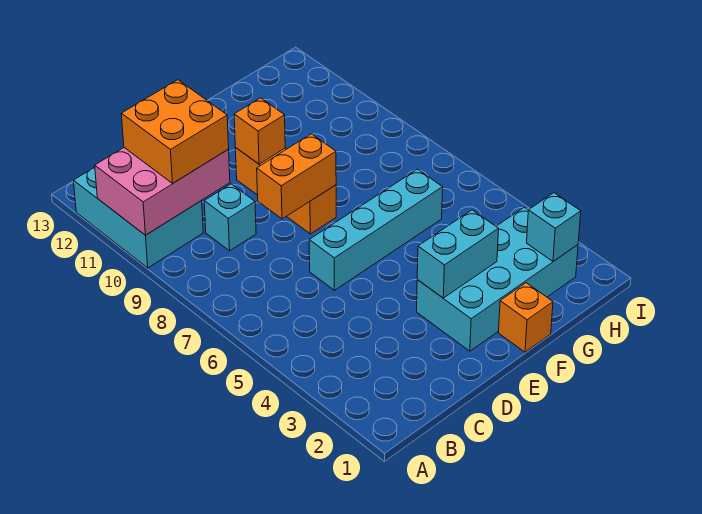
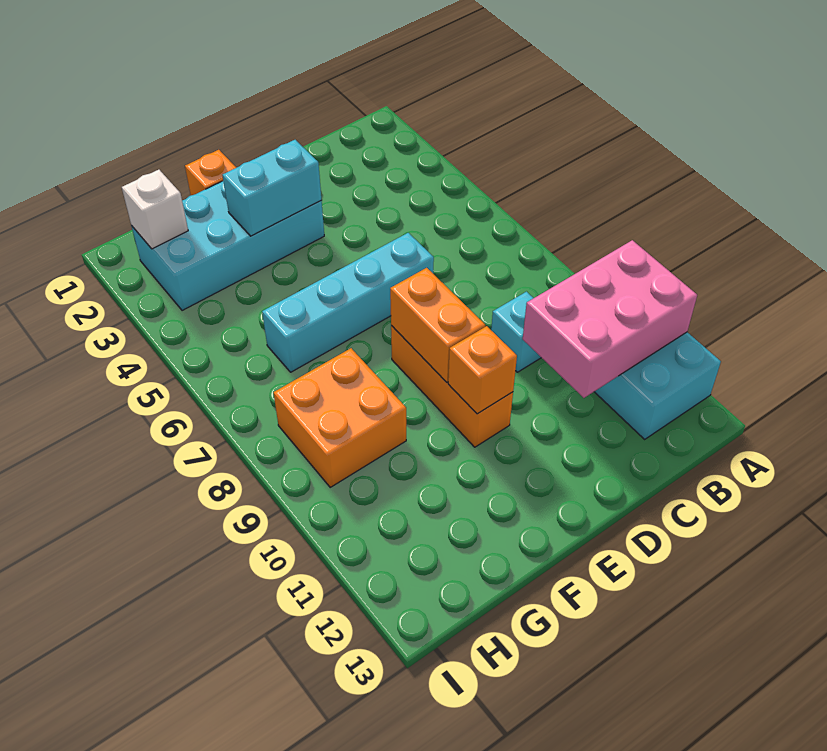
orange 2x2 brick [121,80,229,183] -> orange 2x2 brick moved to [274,348,406,487]
orange 1x2 brick [257,134,336,219] -> orange 1x2 brick turned to [390,268,485,382]
cyan 1x1 brick [527,193,581,261] -> white 1x1 brick [122,170,188,249]

